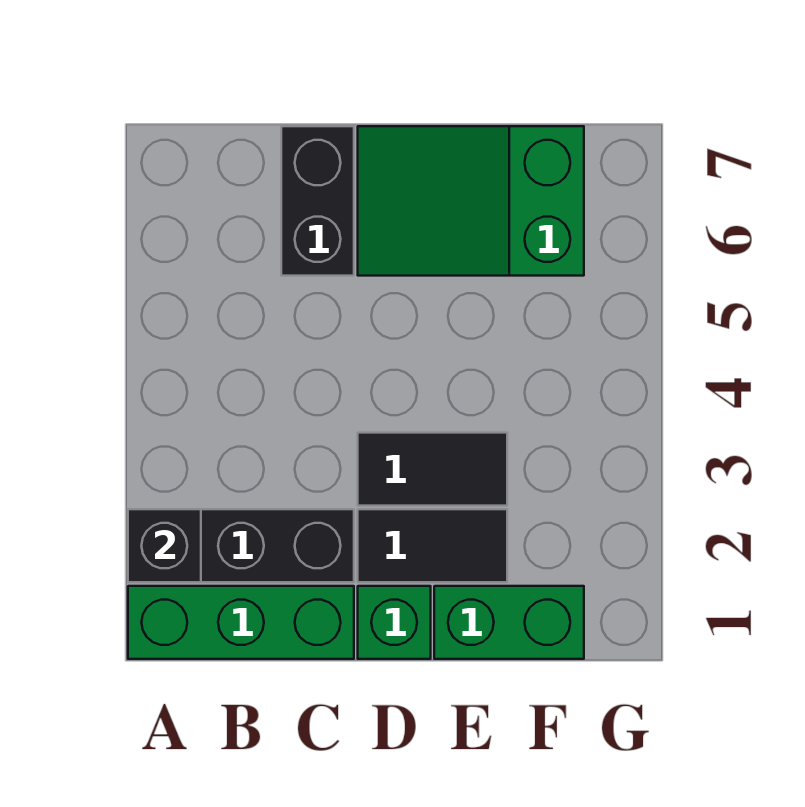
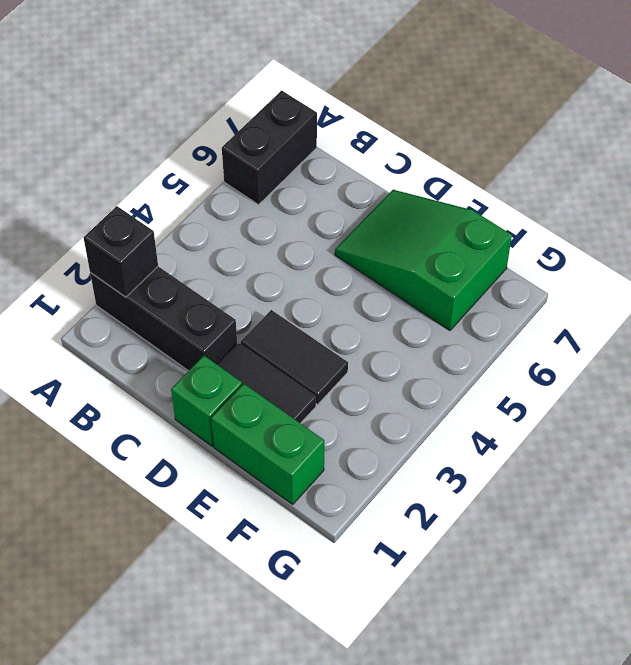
green 1x3 brick [128,586,354,659] -> none
black 1x2 brick [281,126,354,276] -> black 1x2 brick moved to [222,91,317,205]

